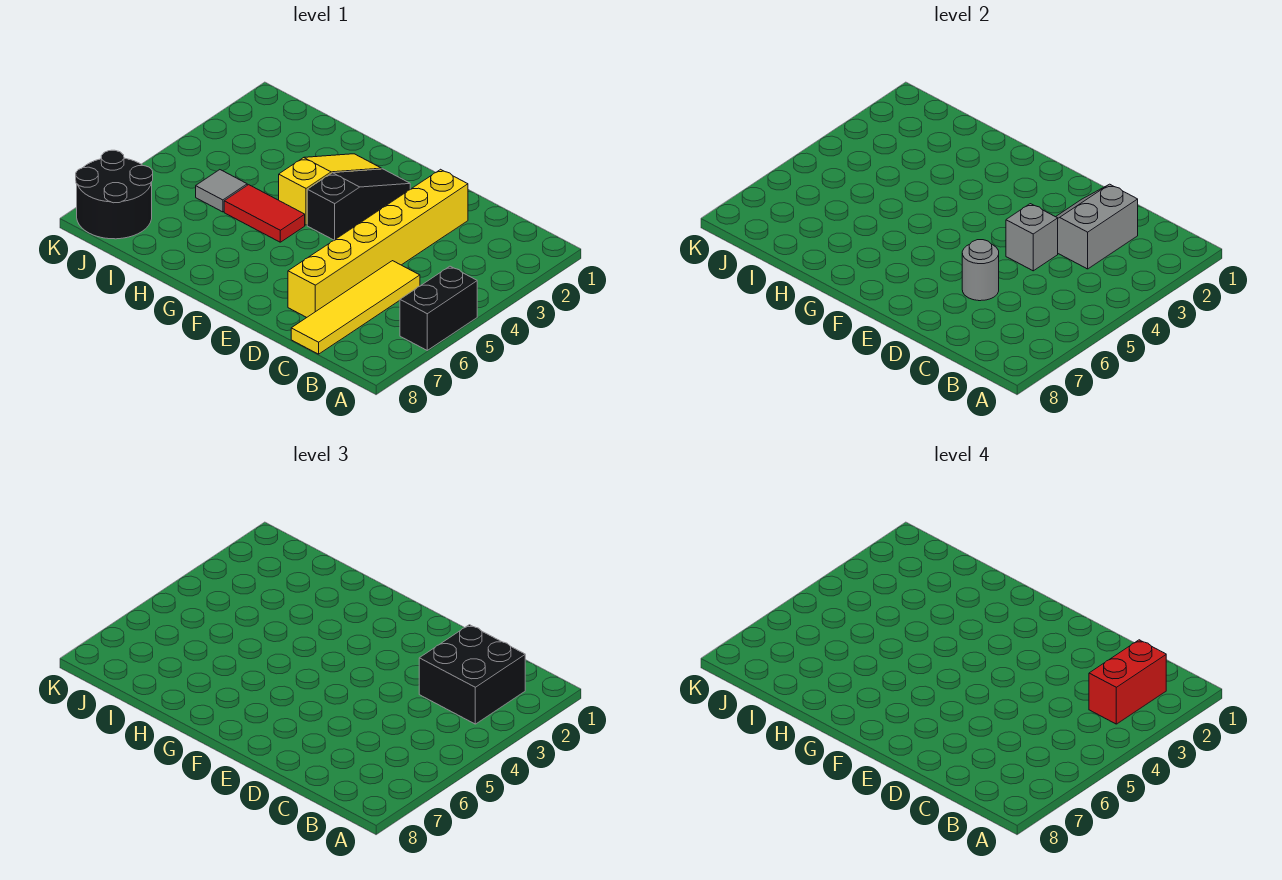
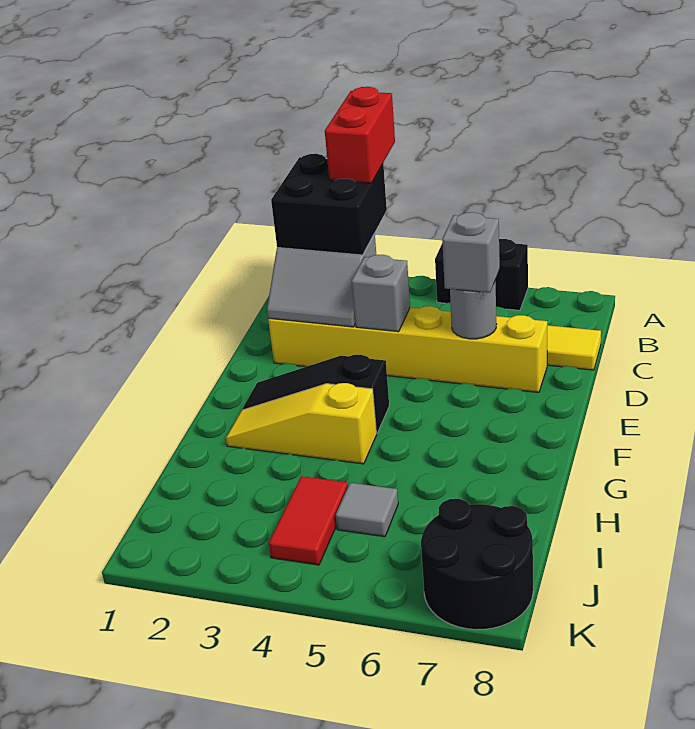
red 1x2 brick [1089,640,1166,724] -> red 1x2 brick turned to [325,87,395,183]
none -> grey 1x1 brick [442,212,500,293]
red 1x2 tile [224,185,305,242] -> red 1x2 tile moved to [269,476,348,565]

